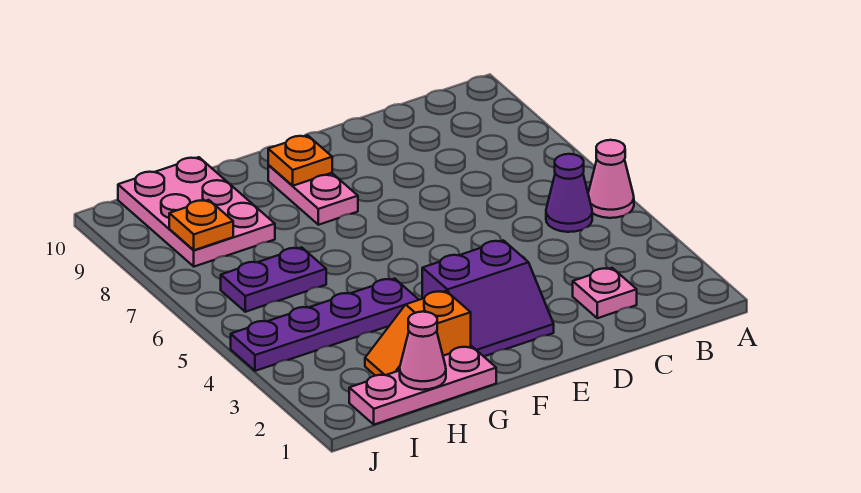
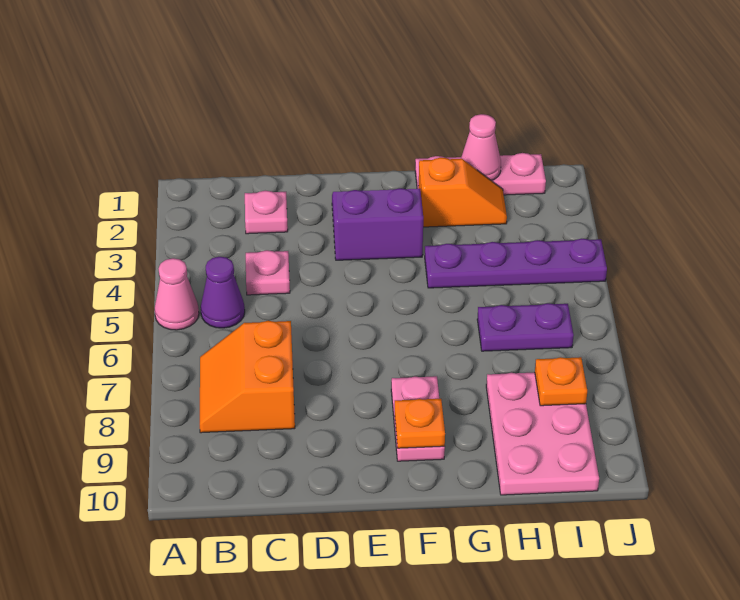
none -> orange 2x2 slope [200,321,295,433]
none -> pink 1x1 plate [246,250,290,295]

